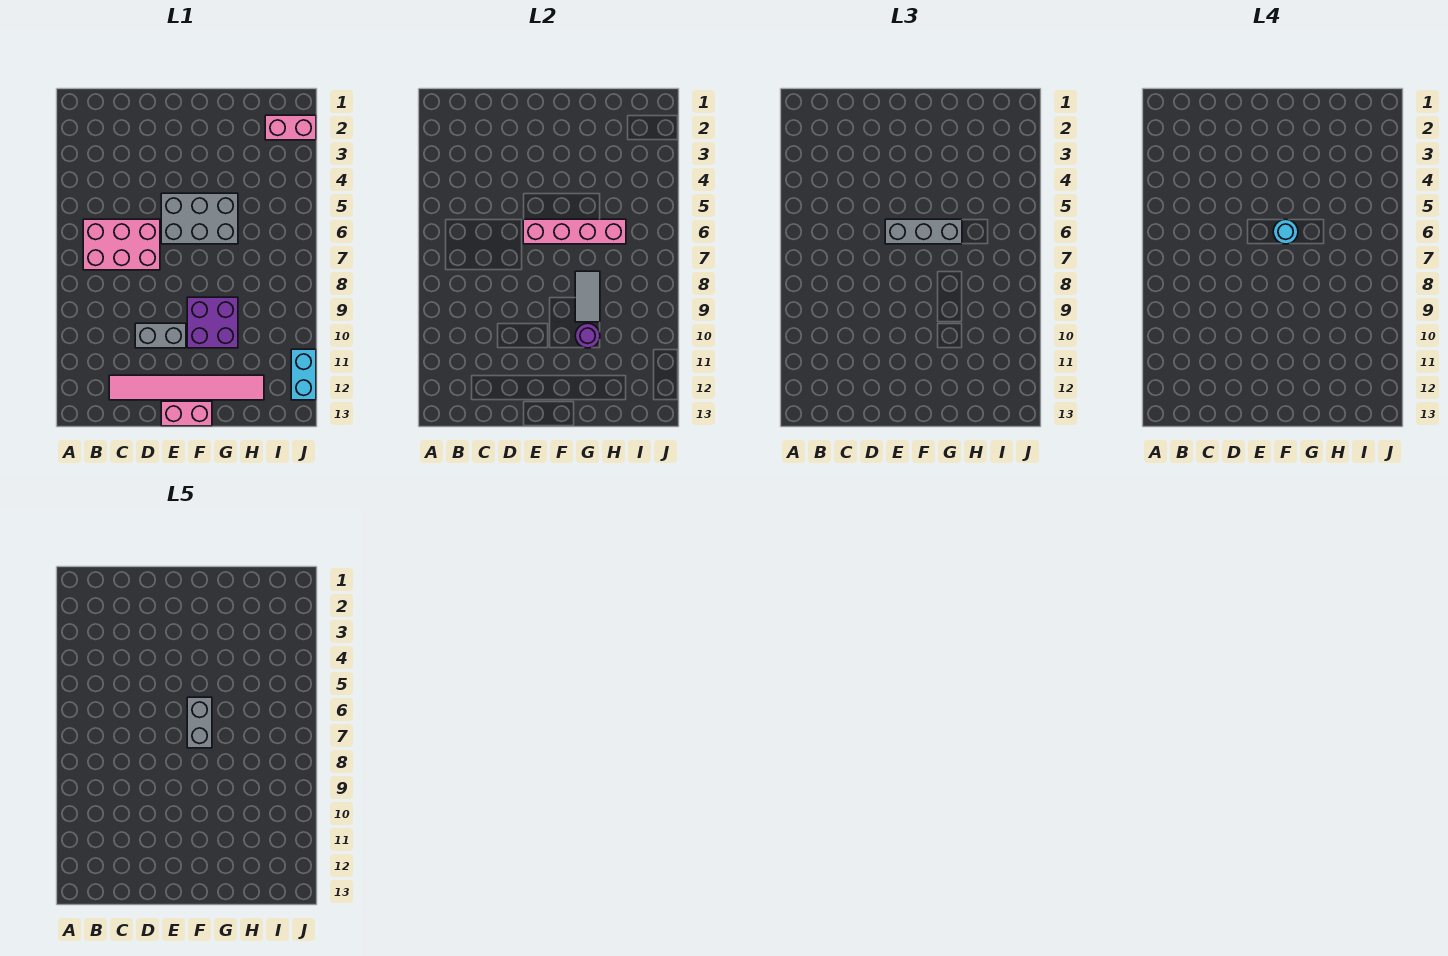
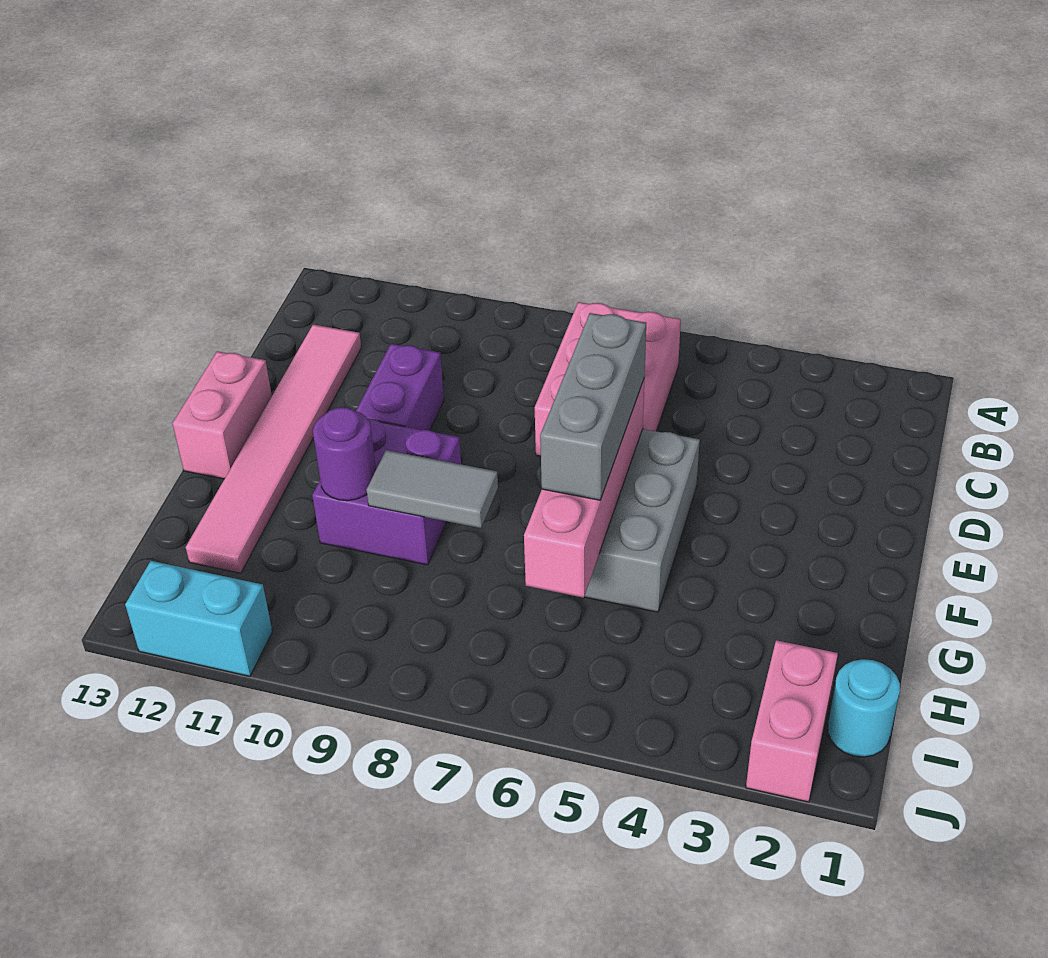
grey 1x2 brick [135,323,186,348] -> purple 1x2 brick [356,344,444,430]
cyan 1x1 round brick [1273,219,1298,244] -> cyan 1x1 round brick moved to [828,659,900,757]
grey 1x2 brick [187,697,212,748] -> none

